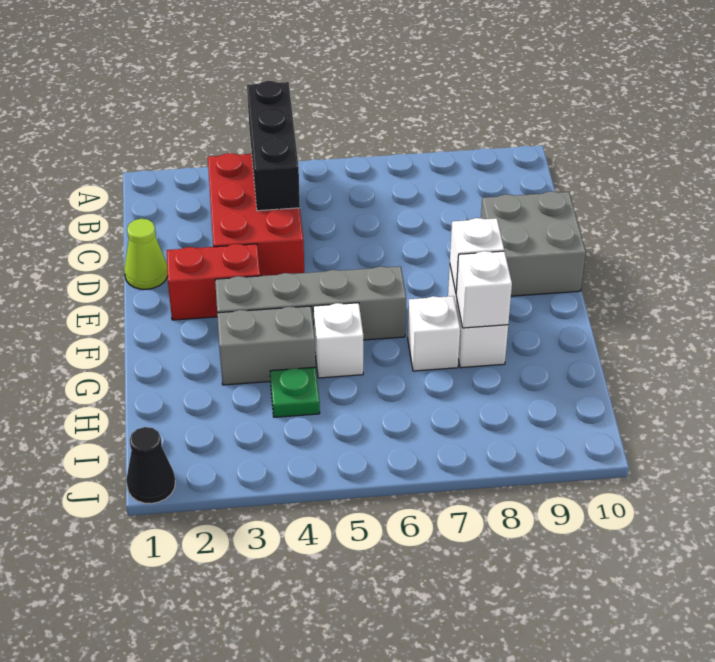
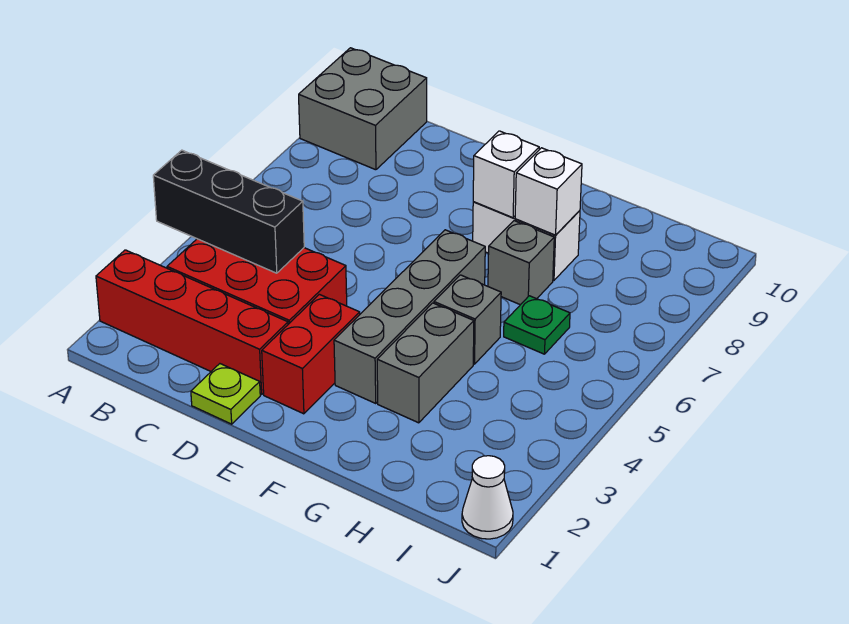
none -> red 1x4 brick [96,250,288,394]
lime 1x1 cone [124,219,168,289] -> lime 1x1 plate [191,364,260,424]
grey 2x2 brick [481,191,586,296] -> grey 2x2 brick moved to [299,48,427,170]
white 1x1 brick [313,303,363,378] -> grey 1x1 brick [434,275,501,364]
white 1x1 brick [408,296,460,371] -> grey 1x1 brick [488,221,554,305]
green 1x1 plate [270,367,320,417] -> green 1x1 plate moved to [504,296,570,354]
black 1x1 cone [126,427,175,504] -> white 1x1 cone [462,456,513,539]

